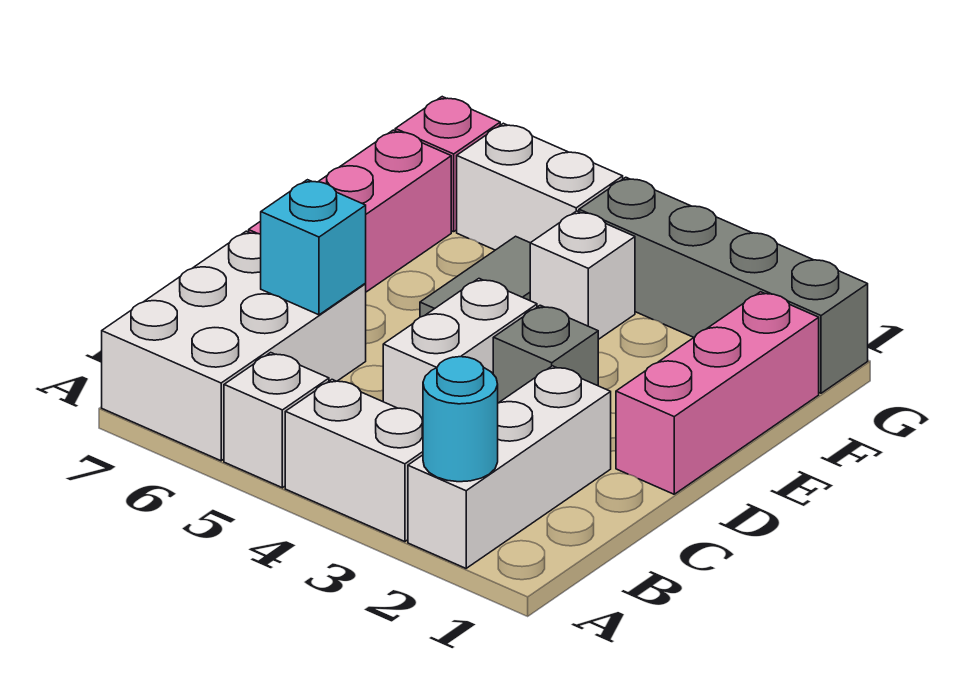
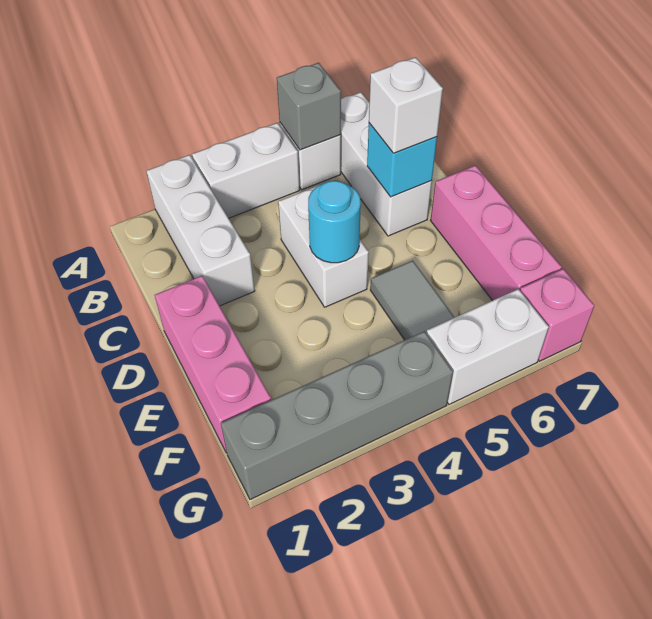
cyan 1x1 round brick [423,357,498,482] -> cyan 1x1 round brick moved to [308,181,361,263]
white 2x3 brick [102,231,366,461] -> white 1x3 brick [341,92,432,236]
grey 1x1 brick [493,305,598,403] -> grey 1x1 brick moved to [277,63,341,150]
white 1x1 brick [530,211,635,339] -> white 1x1 brick moved to [369,57,443,153]

